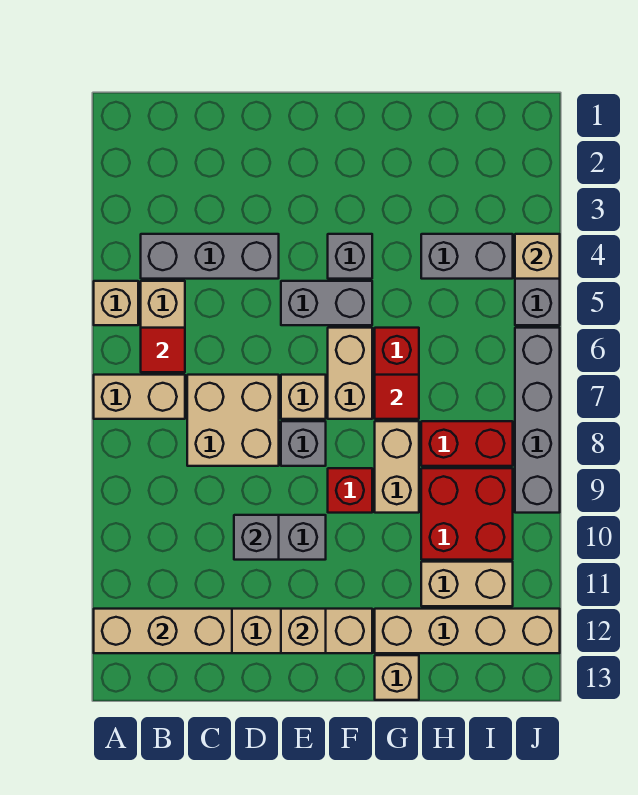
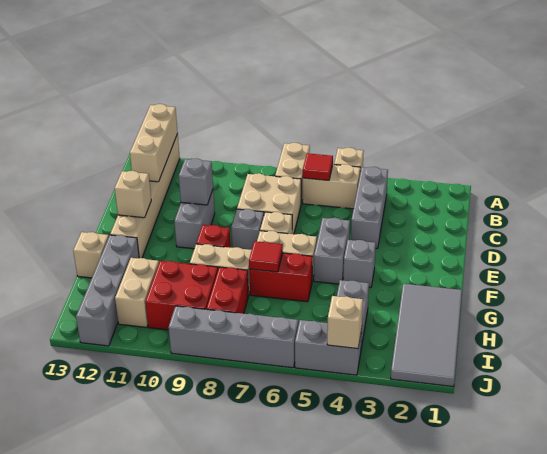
none -> grey 2x4 tile [391,284,462,387]
tan 1x4 brick [375,609,560,653] -> grey 1x4 brick [76,235,139,346]

